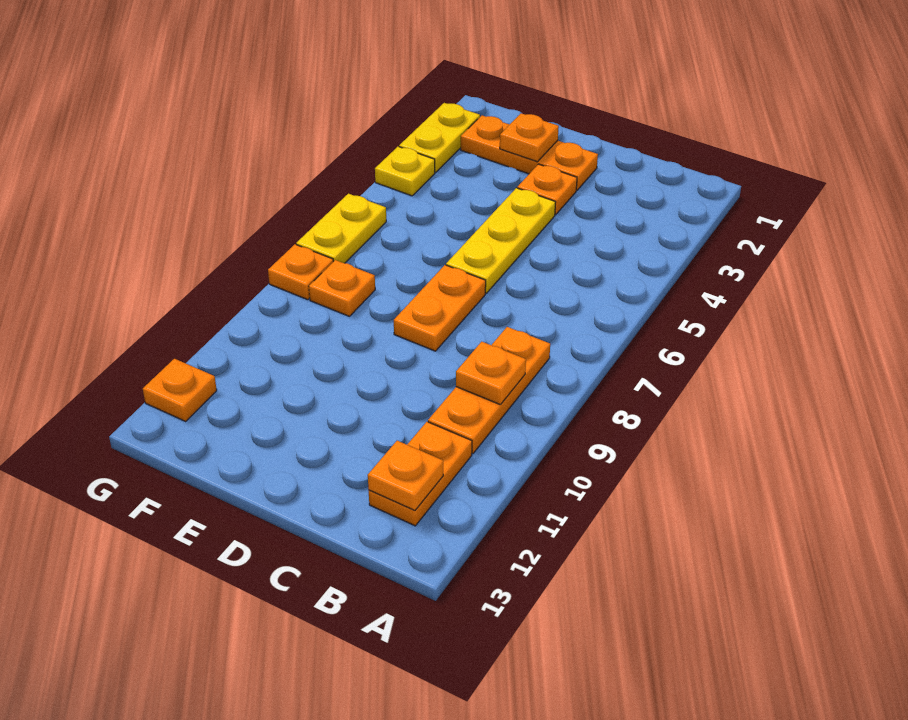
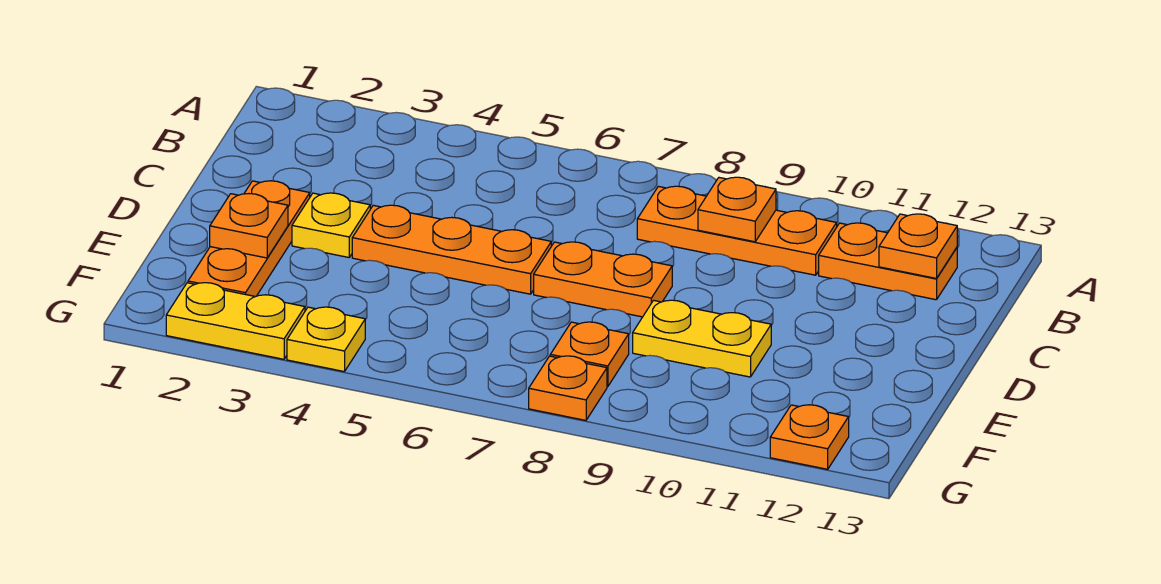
orange 1x1 plate [517,164,577,215] -> yellow 1x1 plate [292,193,370,257]
yellow 1x3 plate [446,188,556,293] -> orange 1x3 plate [352,205,551,294]
yellow 1x2 plate [296,194,386,263] -> yellow 1x2 plate moved to [633,300,771,377]

